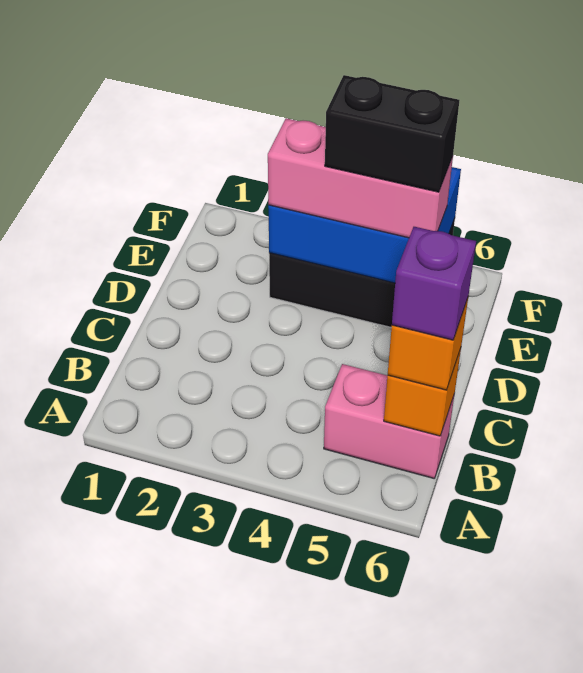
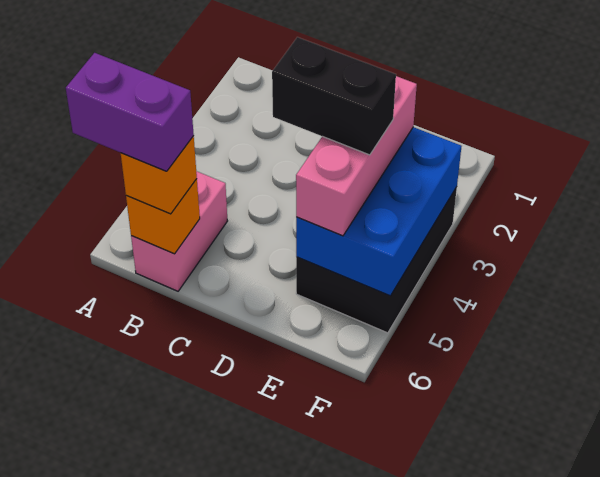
purple 1x1 brick [392,227,476,340] -> purple 1x2 brick [66,53,194,171]
black 1x2 brick [325,75,459,192] -> black 1x2 brick turned to [272,37,396,155]

